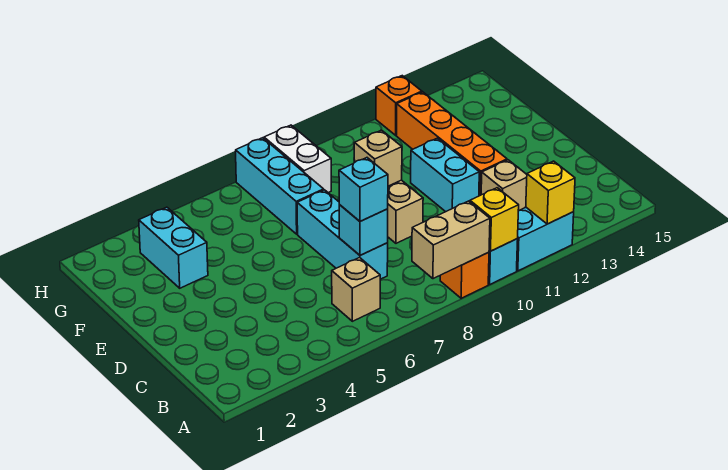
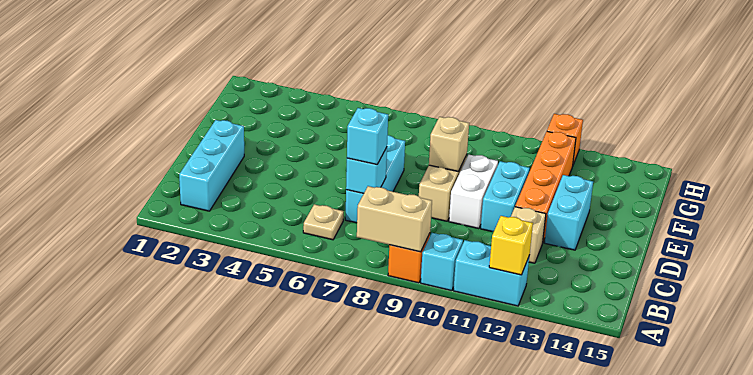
yellow 1x1 brick [470,188,519,251] -> none
tan 1x1 brick [332,258,380,321] -> tan 1x1 plate [303,204,344,240]
cyan 1x2 brick [139,207,208,288] -> cyan 1x2 brick moved to [545,175,593,250]
cyan 1x3 brick [236,138,324,234] -> cyan 1x3 brick moved to [179,120,244,211]
white 1x2 brick [264,125,331,193] -> white 1x2 brick moved to [449,155,498,229]

